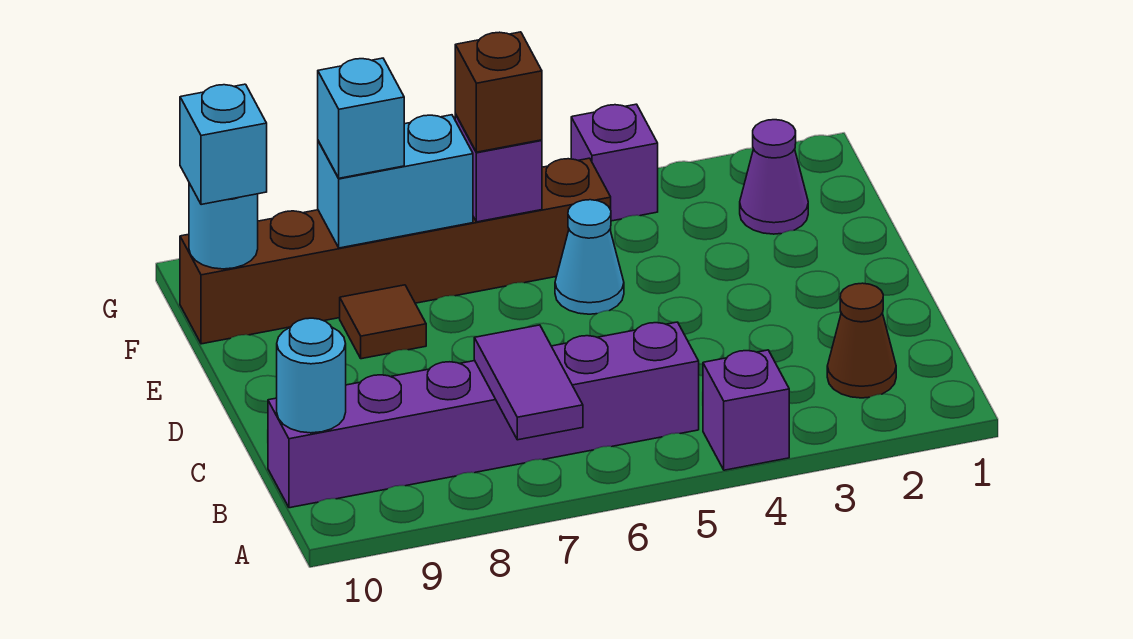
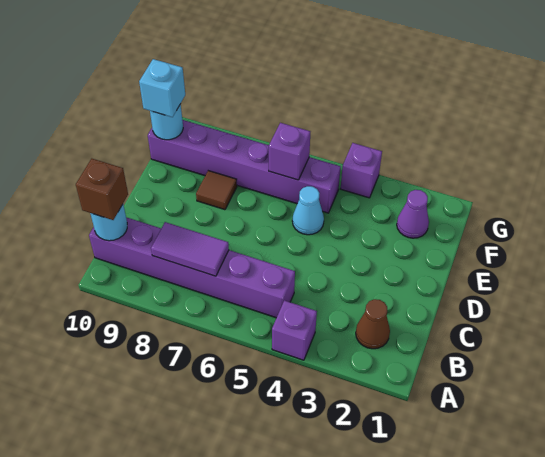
purple 1x2 tile [474,325,583,440] -> purple 1x2 tile turned to [151,222,229,276]
brown 1x6 brick [180,158,611,344] -> purple 1x6 brick [148,120,340,213]
brown 1x1 brick [455,32,542,152] -> brown 1x1 brick moved to [76,159,128,220]
cyan 1x2 brick [318,115,473,248] -> none
cyan 1x1 brick [318,58,404,178] -> none

